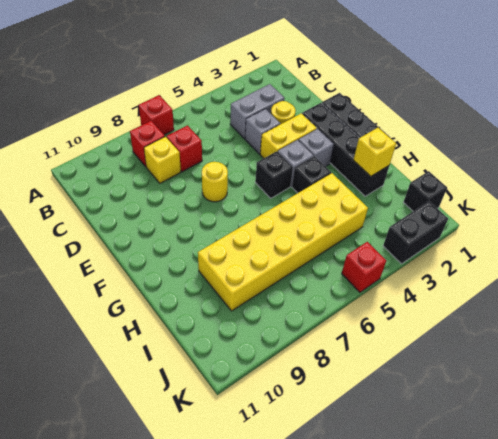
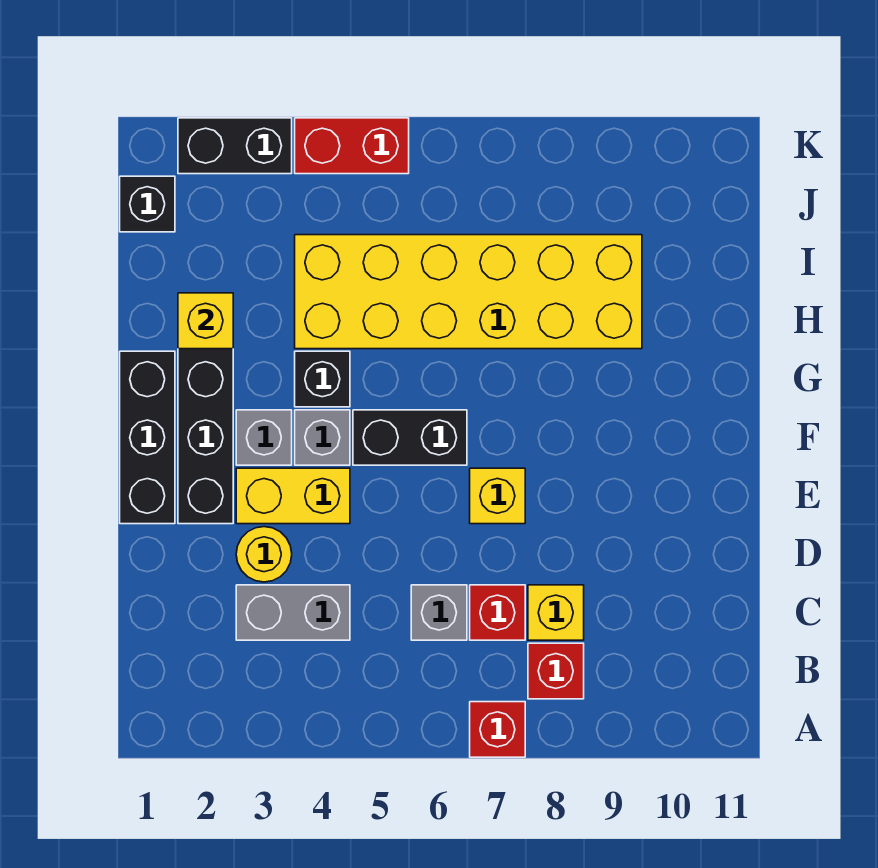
grey 1x1 brick [245,109,280,154] -> grey 1x1 brick moved to [411,585,467,640]
yellow 1x1 round brick [202,162,228,202] -> yellow 1x1 brick [470,468,525,524]
black 1x1 brick [255,151,293,198] -> black 1x2 brick [353,410,467,465]
red 1x1 brick [342,242,386,292] -> red 1x2 brick [295,118,409,174]

